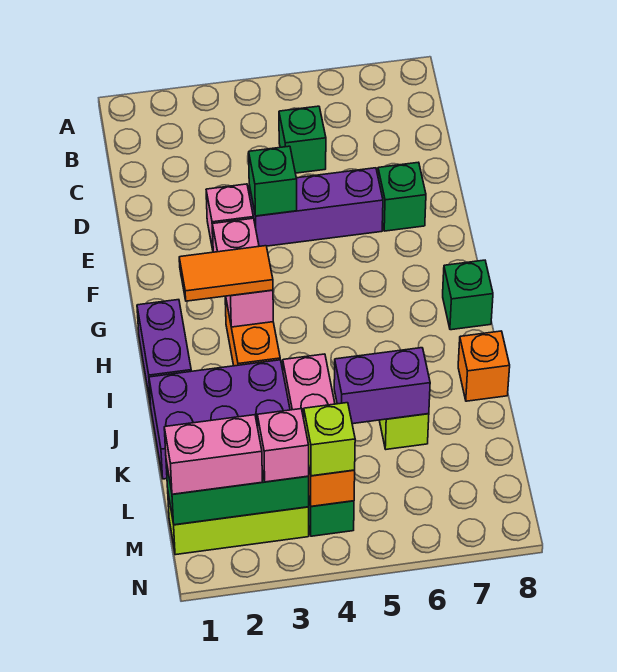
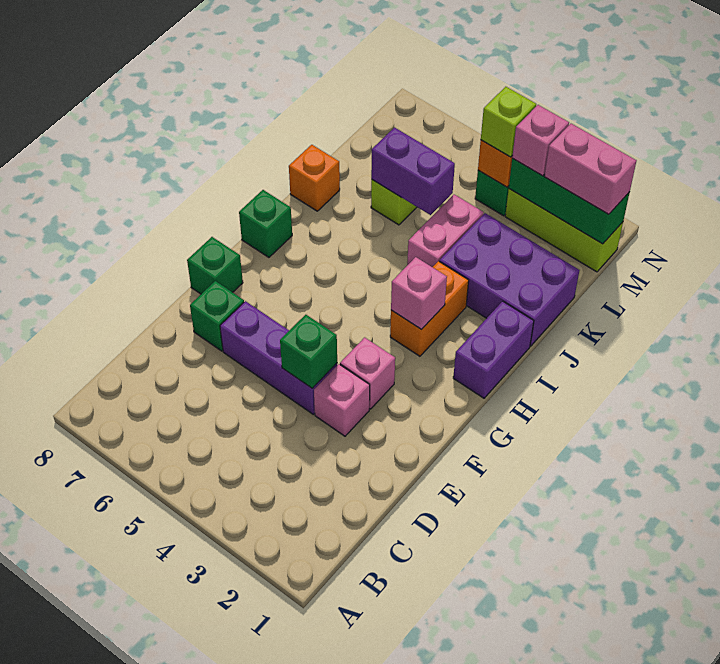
green 1x1 brick [279,106,326,173] -> green 1x1 brick moved to [187,237,243,294]
orange 1x2 tile [179,246,273,301] -> none

